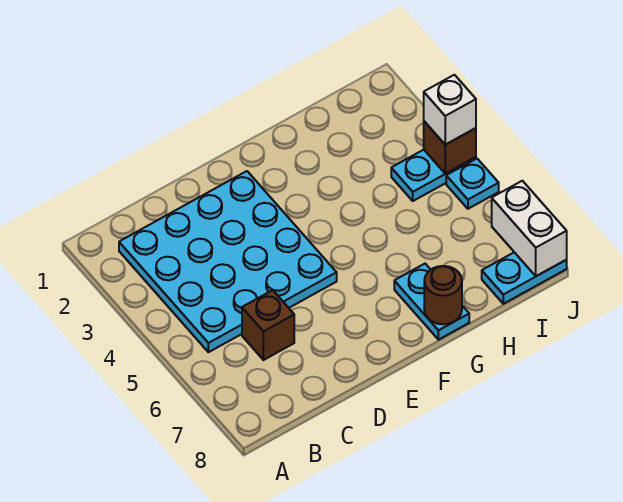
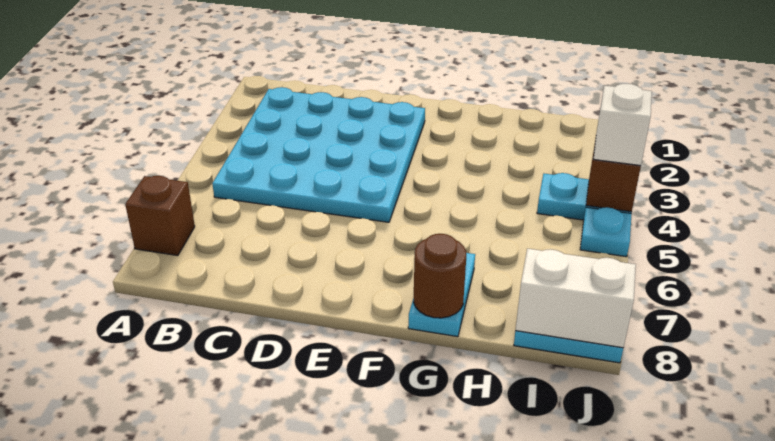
brown 1x1 brick [242,290,294,360] -> brown 1x1 brick moved to [125,176,195,256]
white 1x2 brick [492,181,567,276] -> white 1x2 brick turned to [516,249,636,348]

